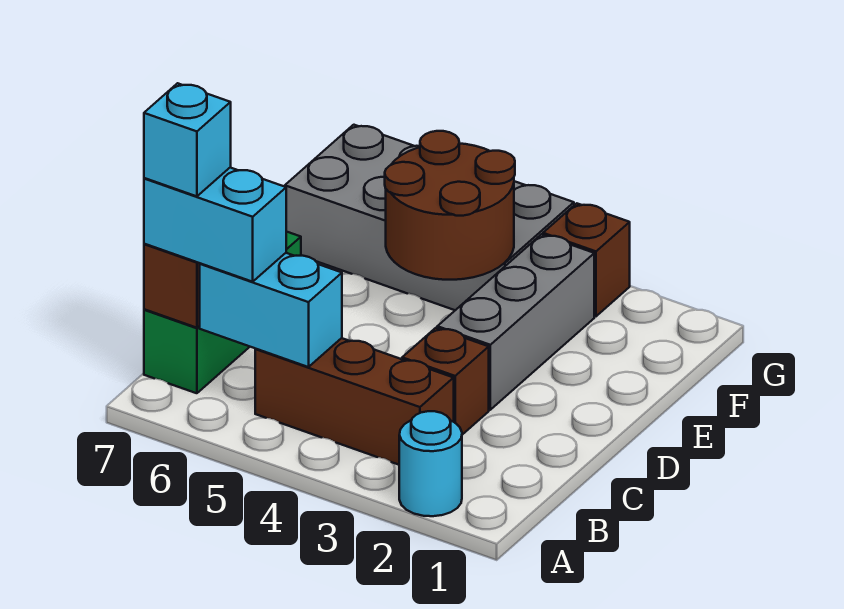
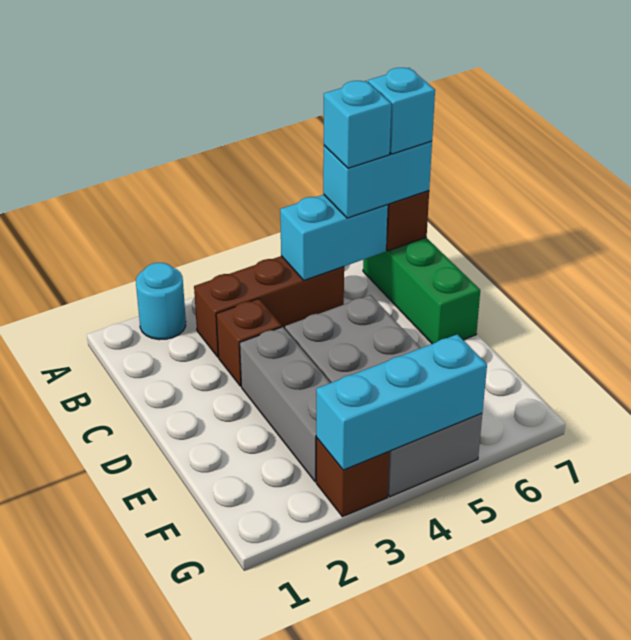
none -> cyan 1x1 brick [324,81,391,168]
brown 2x2 round brick [385,131,515,280] -> none
grey 2x4 brick [285,125,574,310] -> grey 2x4 brick turned to [285,295,482,497]
none -> cyan 1x3 brick [316,334,487,470]

